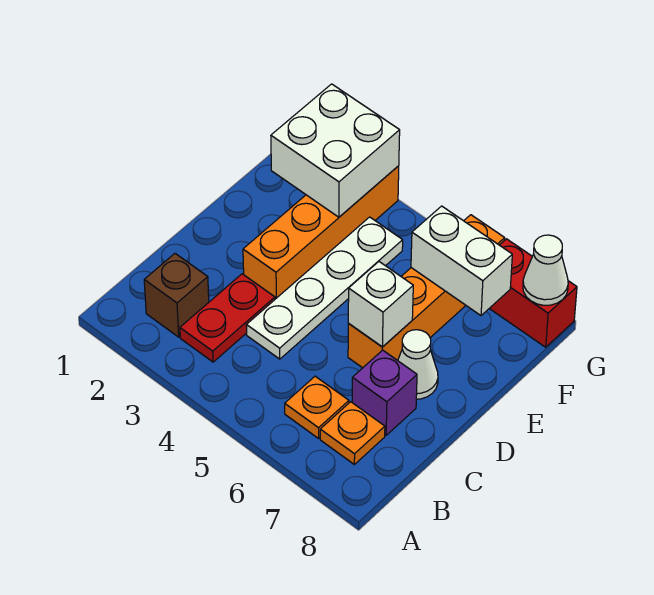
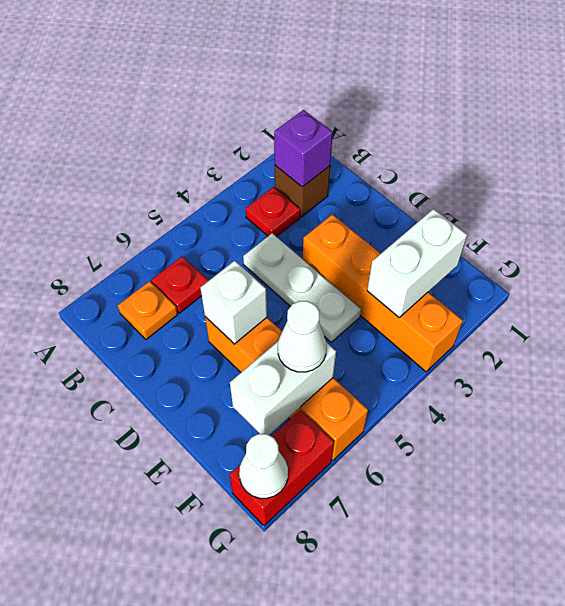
red 1x2 plate [180,274,275,362] -> red 1x1 plate [246,187,300,237]
orange 1x1 plate [285,376,349,438] -> red 1x1 plate [151,257,208,313]
white 1x4 plate [246,217,403,359] -> white 1x3 plate [243,233,361,342]
purple 1x1 brick [352,350,417,435] -> purple 1x1 brick moved to [274,110,333,187]
white 1x1 cone [398,330,438,399] -> white 1x1 cone moved to [278,301,326,372]
white 2x2 brick [271,84,400,217] -> white 1x2 brick [367,209,467,317]

